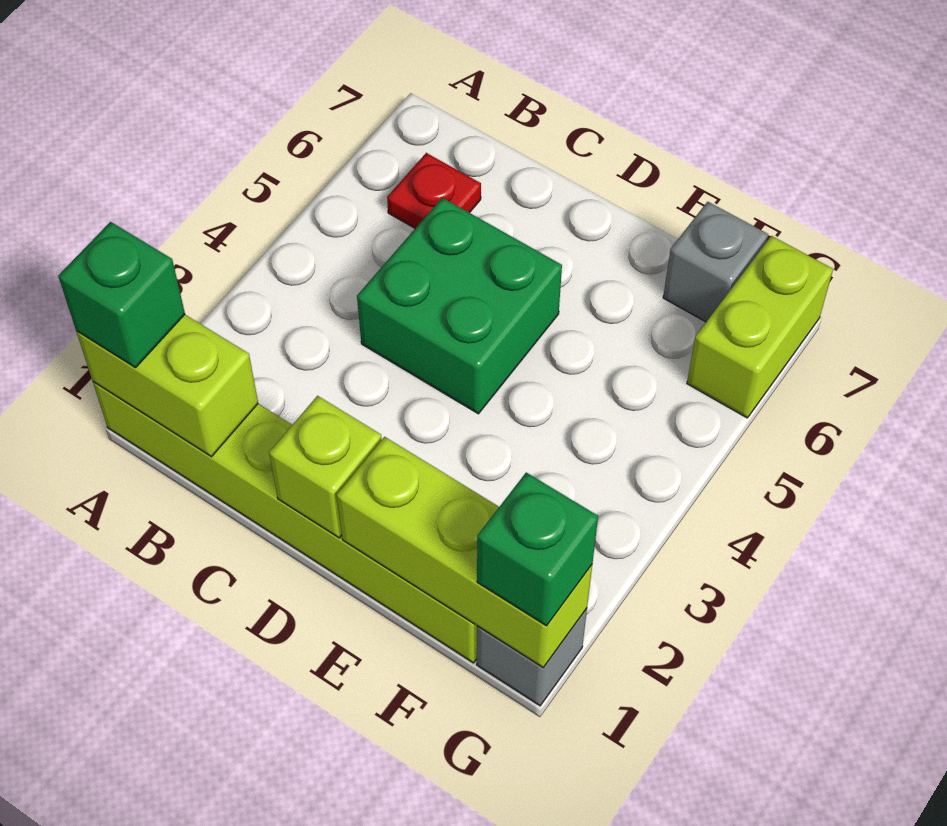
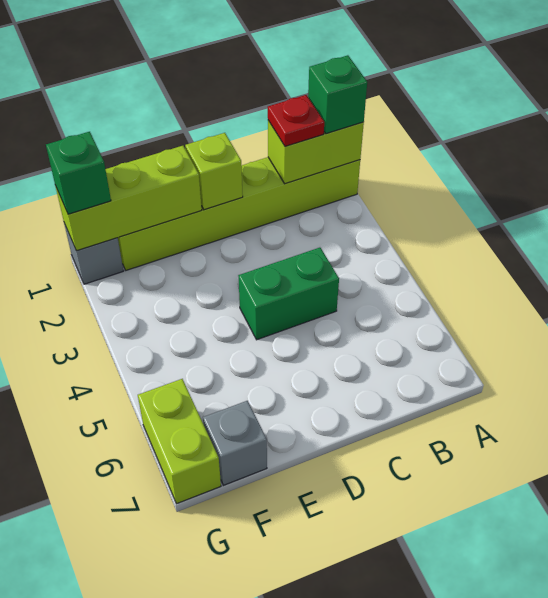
red 1x1 plate [387,153,481,228] -> red 1x1 plate moved to [268,95,324,147]
green 2x2 brick [357,198,562,414] -> green 1x2 brick [238,248,339,340]

